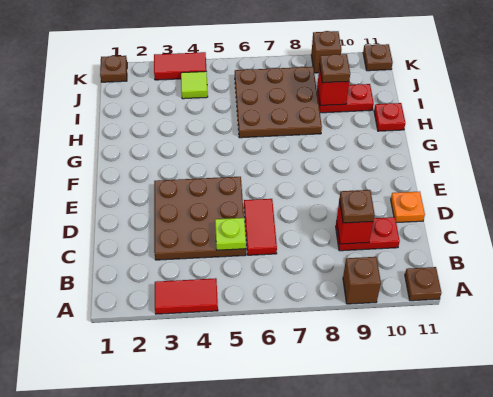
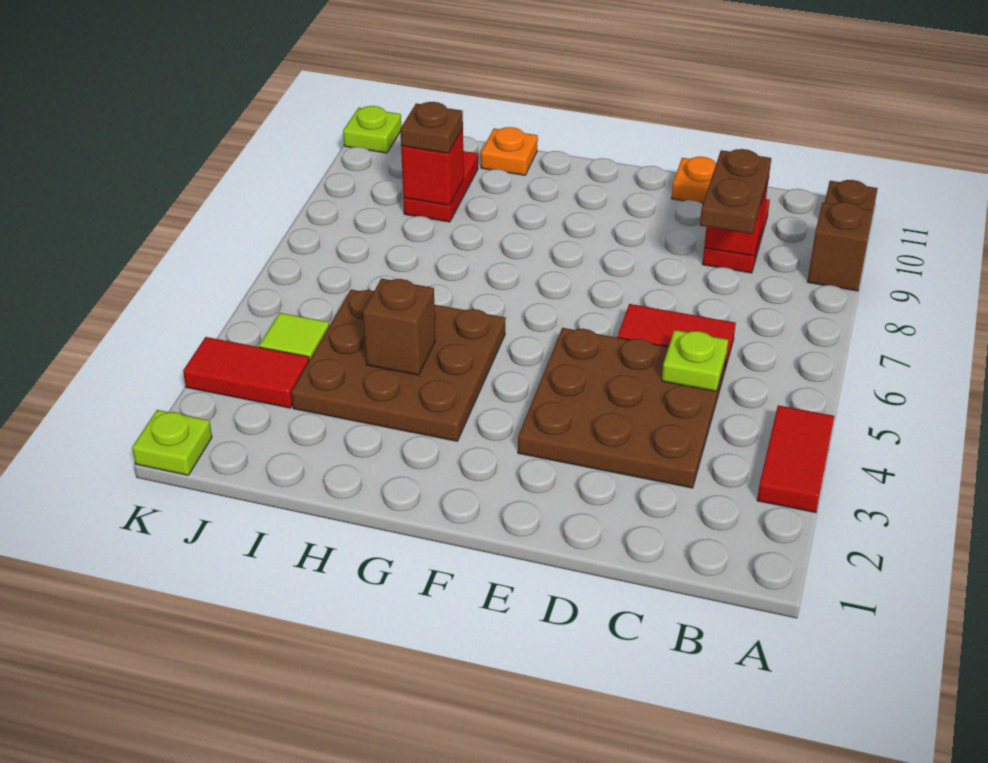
brown 1x1 plate [340,190,375,223] -> brown 1x2 plate [700,149,771,234]
brown 3x3 plate [235,67,322,138] -> brown 3x3 plate moved to [291,290,506,441]
red 1x1 plate [374,103,405,131] -> orange 1x1 plate [481,127,538,175]
brown 1x1 plate [100,56,127,82] -> lime 1x1 plate [132,410,212,475]
red 1x2 tile [154,52,206,80] -> red 1x2 tile turned to [183,337,309,408]
brown 1x1 brick [311,31,341,73] -> brown 1x1 brick moved to [363,279,435,375]
brown 1x1 plate [363,44,393,71] -> lime 1x1 plate [343,106,401,153]

